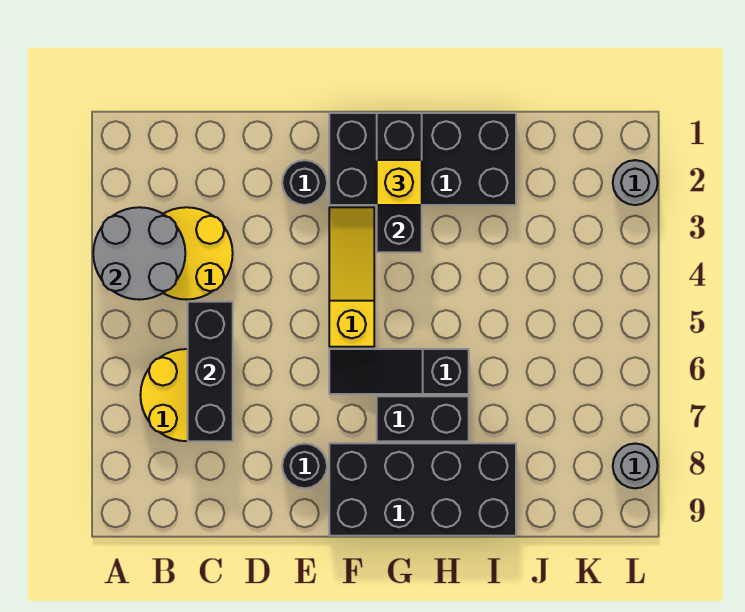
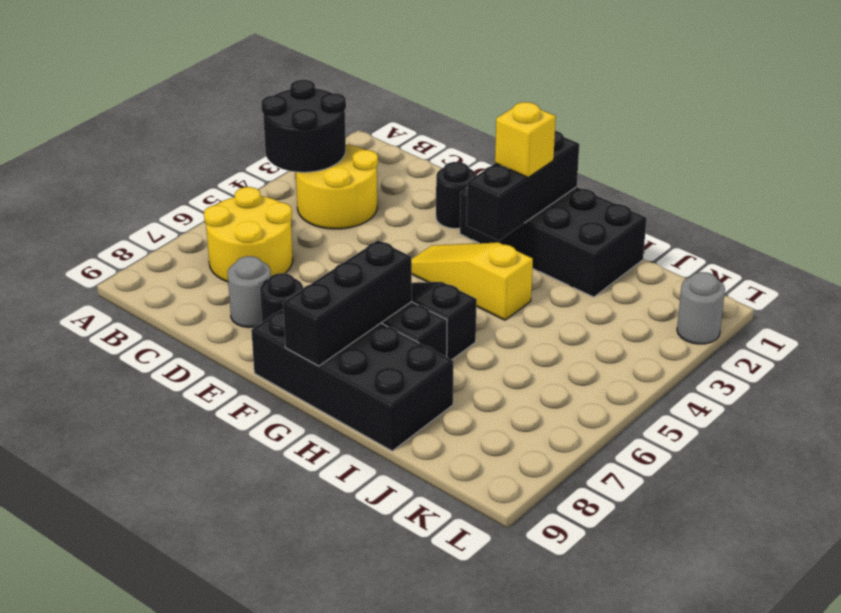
grey 2x2 round brick [93,207,185,300] -> black 2x2 round brick [261,80,346,172]
black 1x3 brick [188,302,233,441] -> black 1x3 brick moved to [283,240,412,366]
yellow 1x3 slope [329,207,374,347] -> yellow 1x3 slope turned to [411,242,533,320]
grey 1x1 round brick [613,444,658,488] -> grey 1x1 round brick moved to [228,256,271,328]

